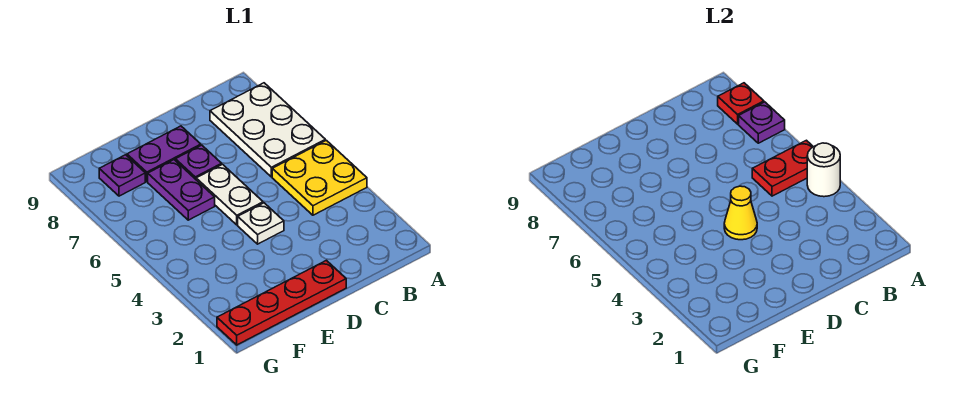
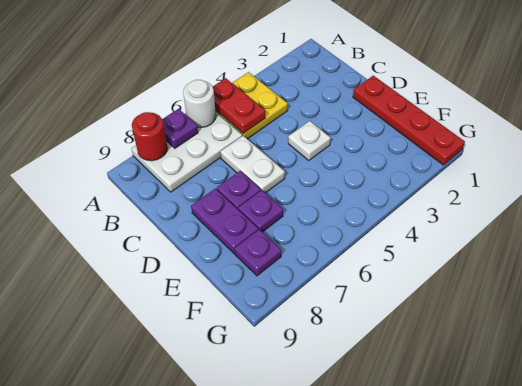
white 1x1 round brick [807,143,840,197] -> white 1x1 round brick moved to [183,80,216,127]
red 1x1 plate [718,83,764,124] -> red 1x1 round brick [132,112,167,161]
yellow 1x1 cone [724,186,757,240] -> none
white 1x2 plate [196,164,263,225] -> white 1x2 plate turned to [220,136,285,193]
purple 1x2 plate [148,160,215,220] -> purple 1x1 plate [238,190,283,232]

